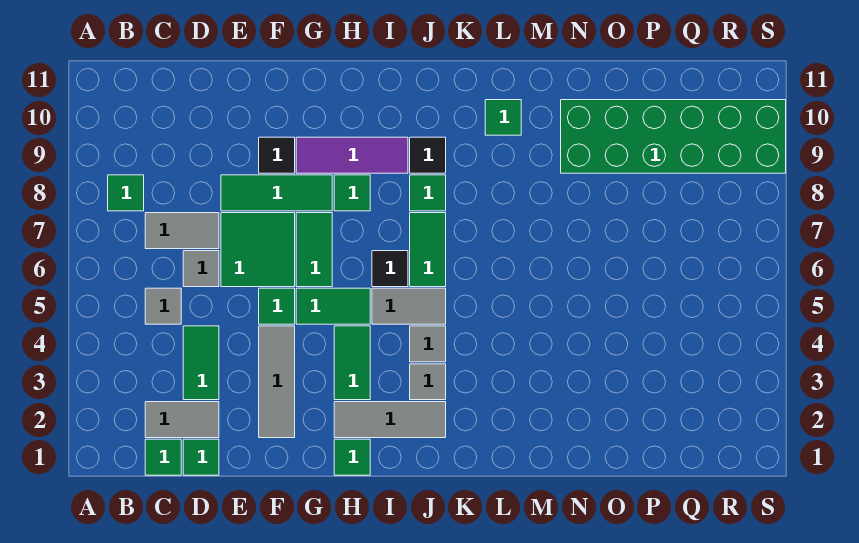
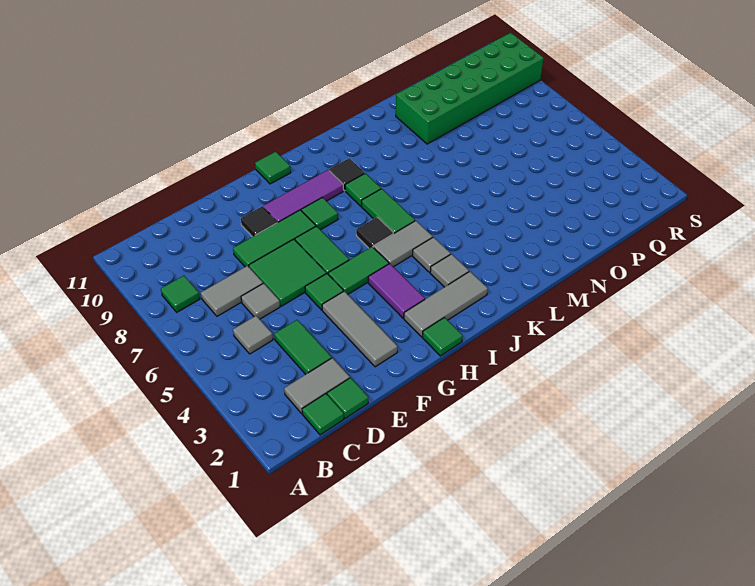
green 1x2 tile [334,326,370,400] -> purple 1x2 tile [368,264,425,318]
green 1x1 tile [485,100,521,135] -> green 1x1 tile moved to [255,152,291,184]

